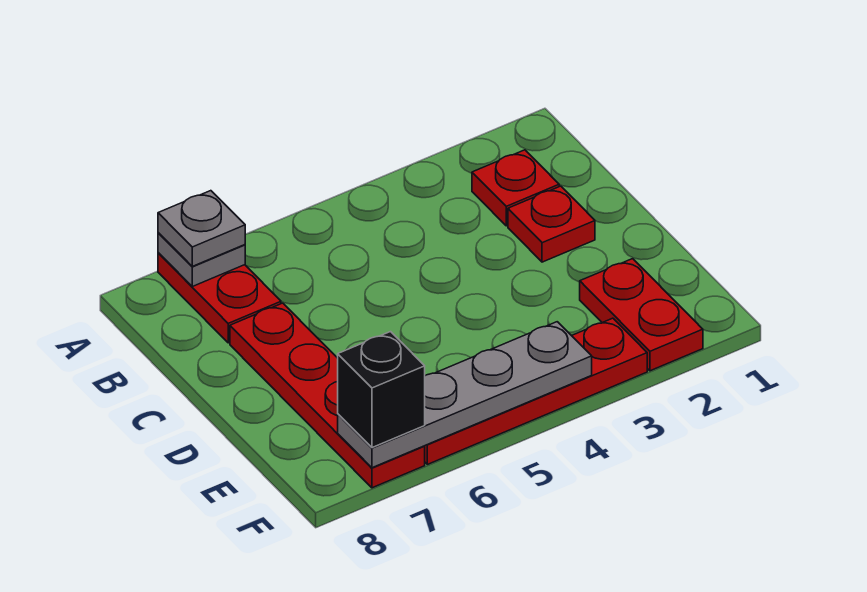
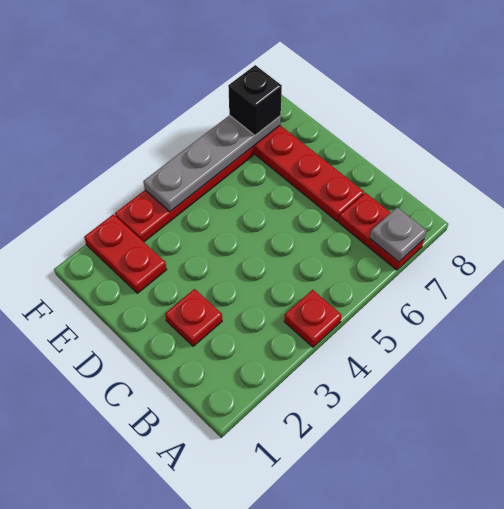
grey 1x1 plate [158,191,245,266] -> none
red 1x1 plate [472,150,559,226] -> red 1x1 plate moved to [284,290,342,347]

